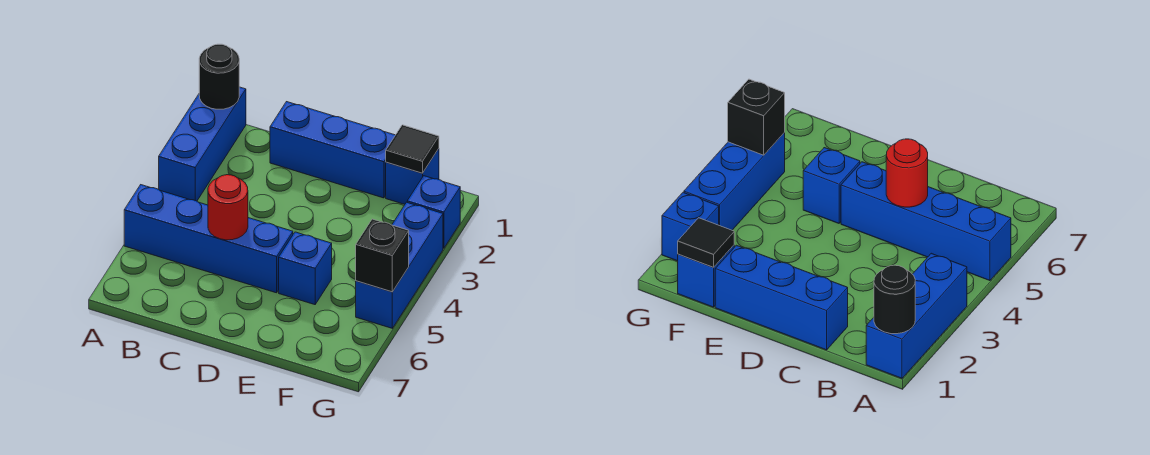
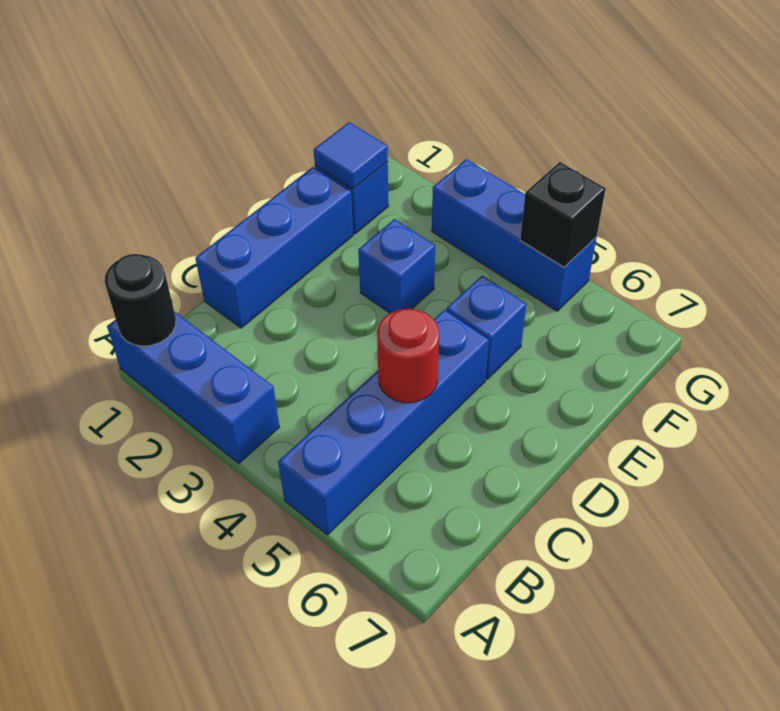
black 1x1 tile [386,125,439,173] -> blue 1x1 tile [314,122,388,189]
blue 1x1 brick [407,176,460,248] -> blue 1x1 brick moved to [358,219,435,313]

